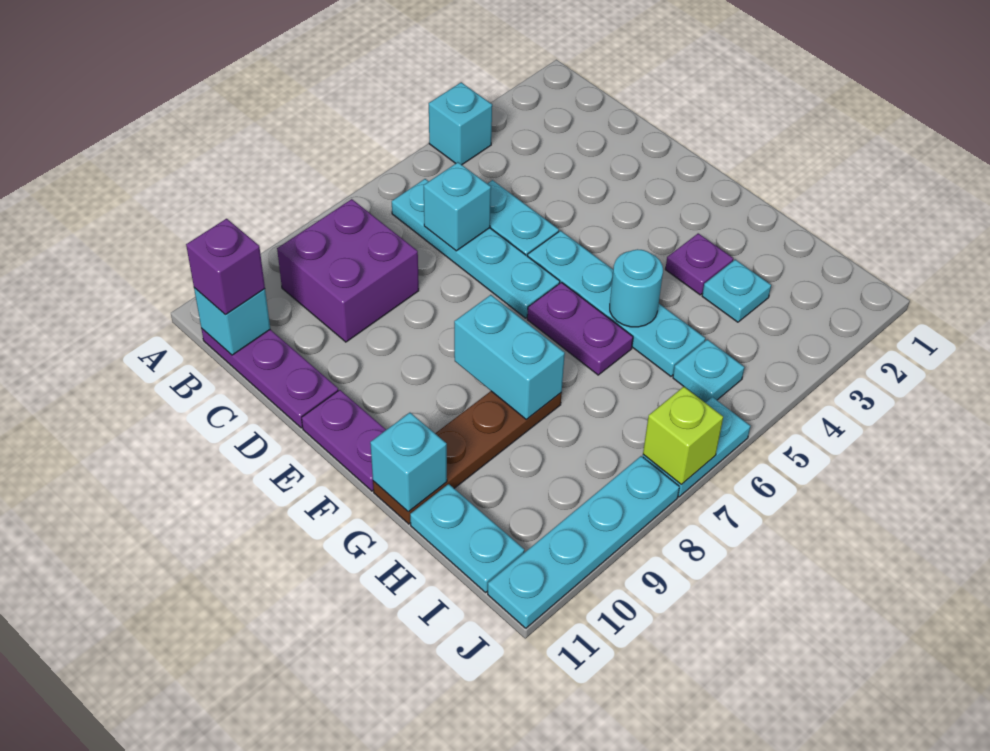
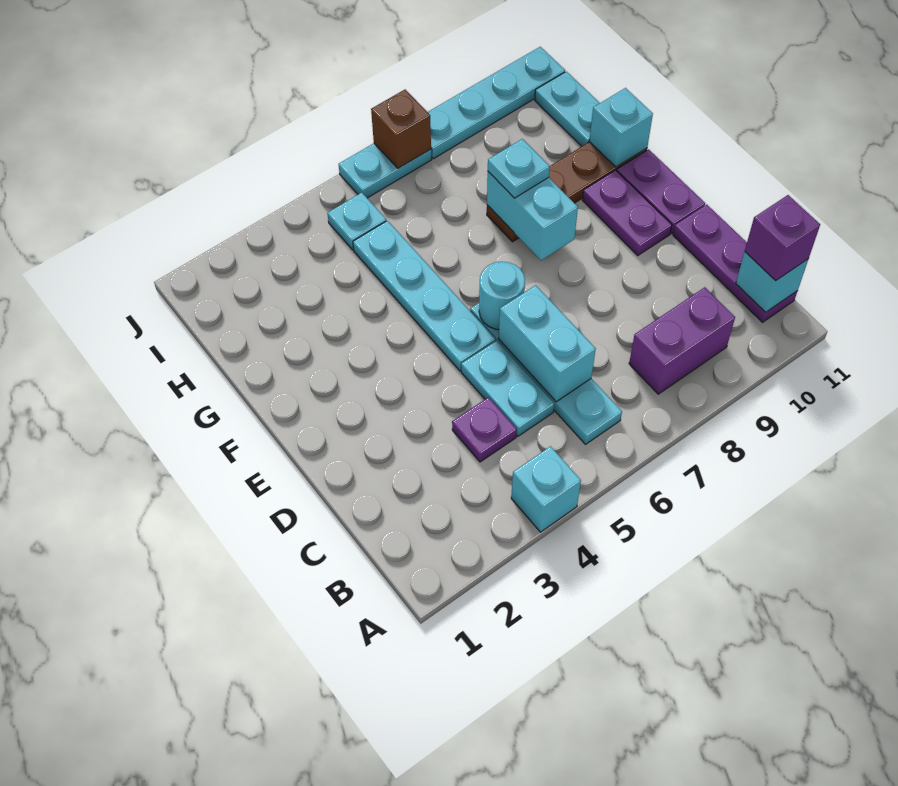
purple 2x2 brick [277,199,419,342] -> purple 1x2 brick [629,287,735,394]
cyan 1x1 brick [424,162,491,251] -> cyan 1x2 brick [499,285,596,402]
purple 1x2 plate [527,282,633,375] -> purple 1x2 plate moved to [582,170,672,256]
purple 1x1 plate [665,233,733,295] -> purple 1x1 plate moved to [452,397,517,462]
cyan 1x1 round brick [610,249,663,327] -> cyan 1x1 round brick moved to [479,262,525,330]
cyan 1x1 plate [702,260,771,322] -> cyan 1x1 plate moved to [488,139,550,198]
lime 1x1 brick [643,387,723,485] -> brown 1x1 brick [371,90,431,168]

